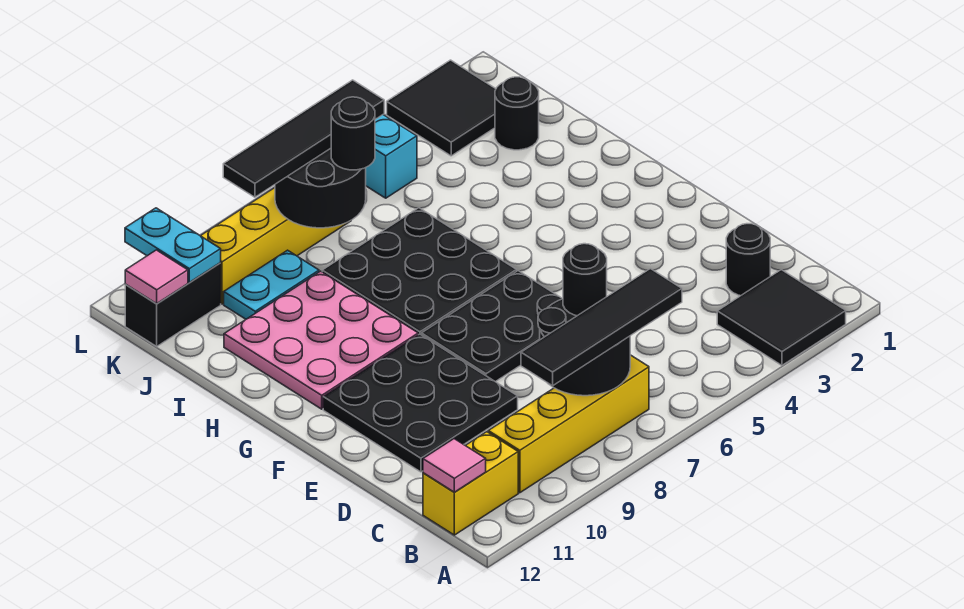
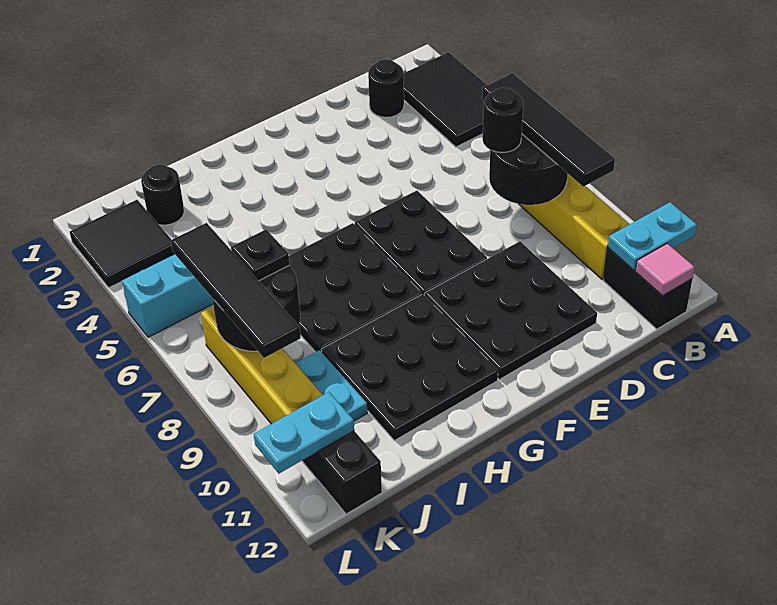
black 2x2 tile [717,270,846,365] -> black 2x3 tile [403,52,487,147]
none -> cyan 1x2 plate [608,202,697,270]
yellow 1x2 brick [423,432,518,535] -> black 1x2 brick [603,248,692,329]
pink 3x3 plate [224,271,418,409] -> black 3x3 plate [321,294,498,441]
black 1x1 round brick [331,97,375,170] -> black 1x1 plate [231,230,290,281]
pink 1x1 tile [125,250,188,304] -> none

